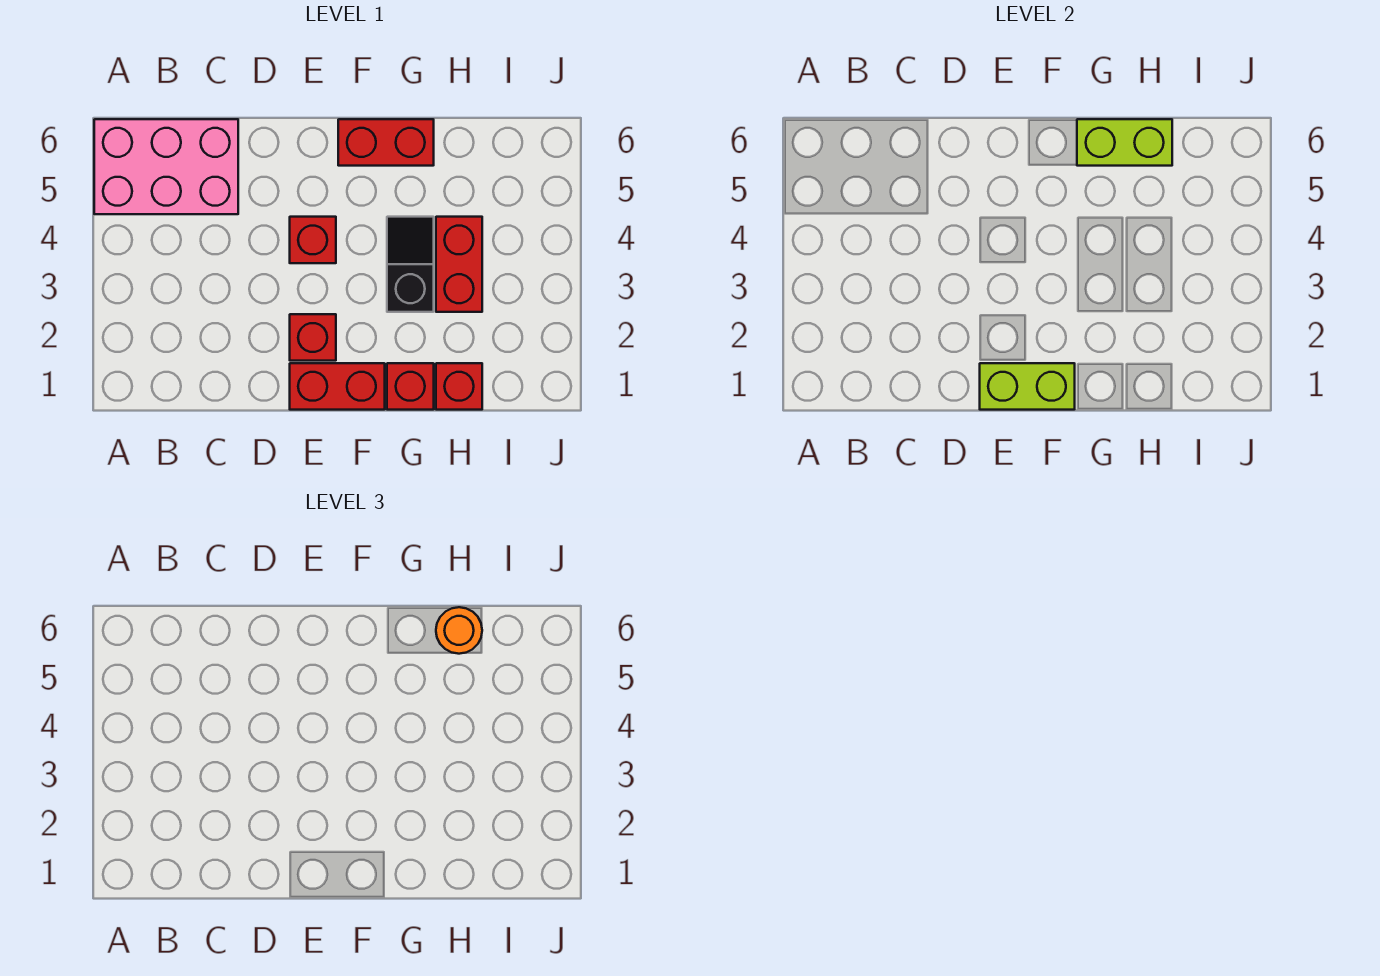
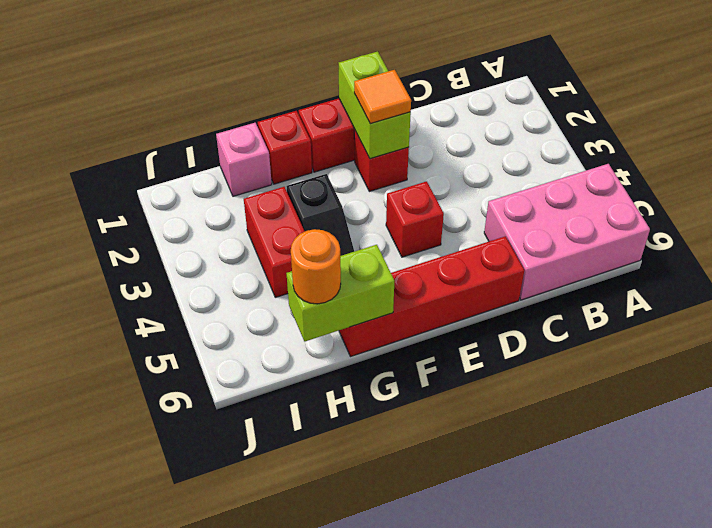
lime 1x2 brick [980,363,1075,410] -> lime 1x2 brick turned to [339,51,411,159]
none -> orange 1x1 tile [354,70,411,124]
red 1x2 brick [338,119,434,166] -> red 1x4 brick [339,236,524,357]
red 1x1 brick [436,363,482,410] -> pink 1x1 brick [216,123,272,196]

